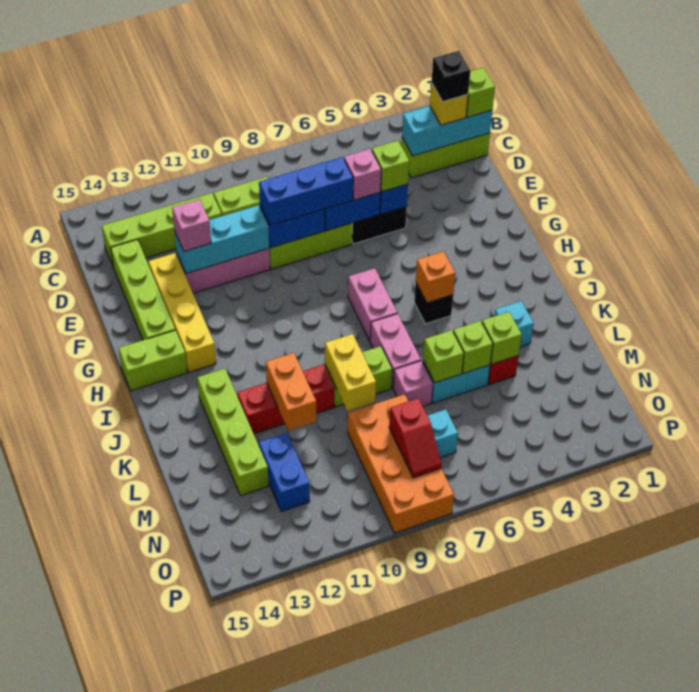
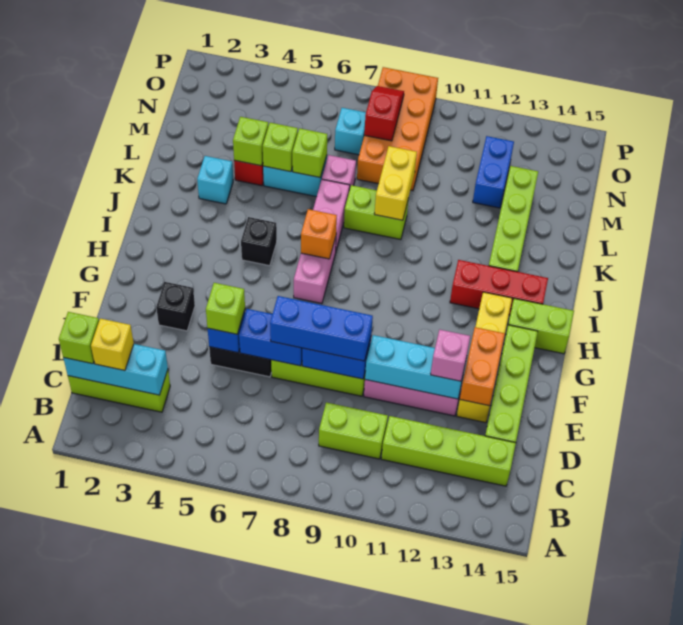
black 1x1 brick [432,51,470,102] -> black 1x1 brick moved to [156,282,195,331]
pink 1x1 brick [344,149,381,200] -> none
orange 1x1 brick [416,251,455,303] -> orange 1x1 brick moved to [301,209,337,259]
red 1x3 brick [237,365,334,434] -> red 1x3 brick moved to [450,260,548,315]
orange 1x2 brick [266,353,316,431] -> orange 1x2 brick moved to [460,327,505,406]

